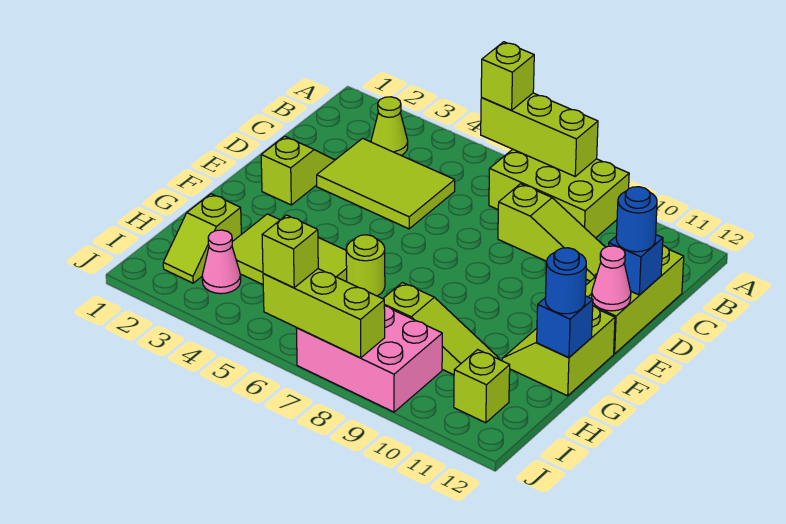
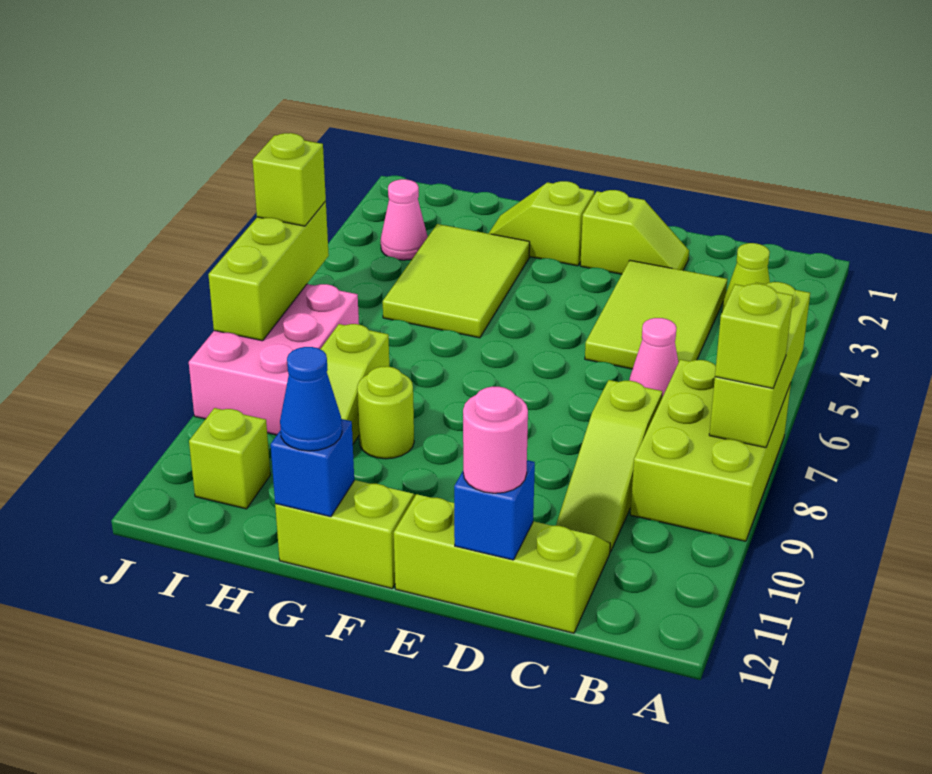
lime 1x1 brick [481,42,534,110] -> lime 1x1 brick moved to [715,284,793,388]
blue 1x1 round brick [616,187,657,252] -> pink 1x1 round brick [463,387,528,493]
pink 1x1 cone [592,246,631,311] -> pink 1x1 cone moved to [629,318,678,397]
lime 1x1 round brick [346,235,385,296] -> lime 1x1 round brick moved to [357,366,414,459]
blue 1x1 round brick [545,248,586,314] -> blue 1x1 cone [280,347,342,451]
lime 1x2 slope [163,194,241,283] -> lime 1x2 slope moved to [488,181,594,266]

